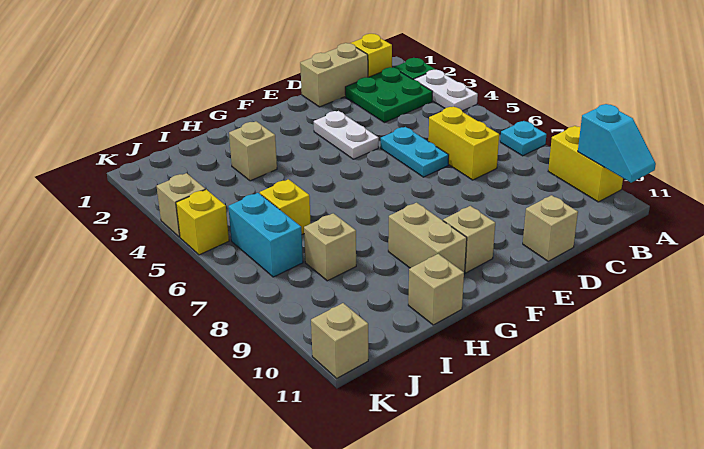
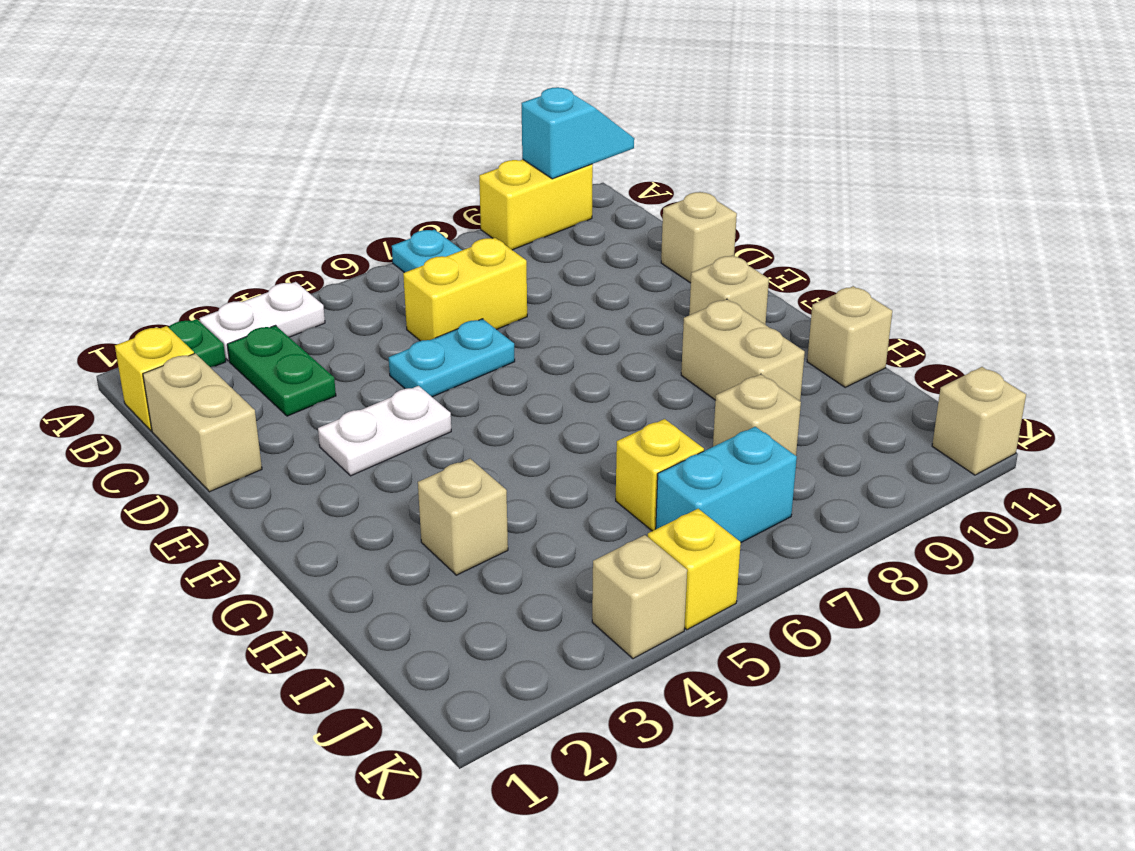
green 2x2 plate [345,67,433,123] -> green 1x2 plate [227,325,336,416]
tan 1x2 brick [388,203,467,274] -> tan 1x2 brick turned to [681,299,805,401]

